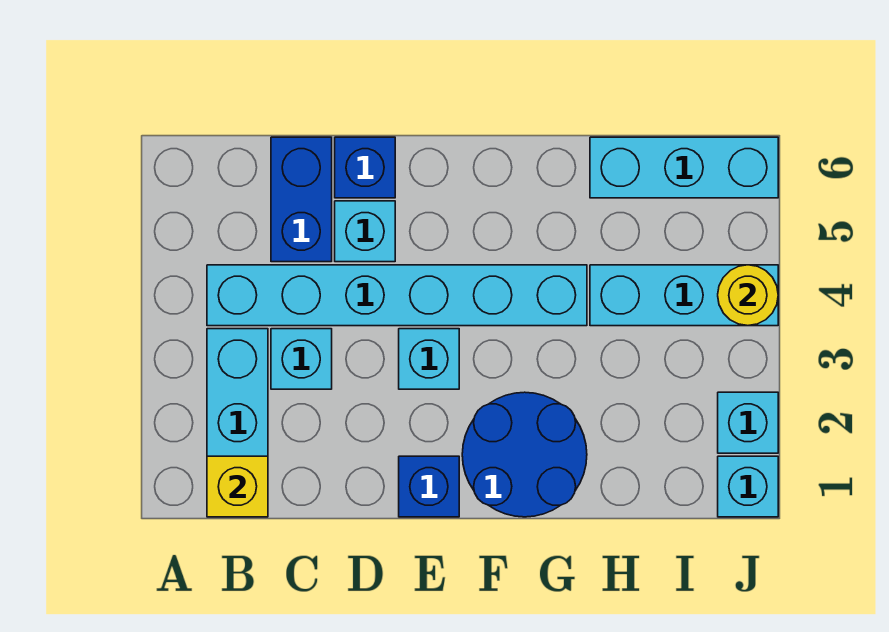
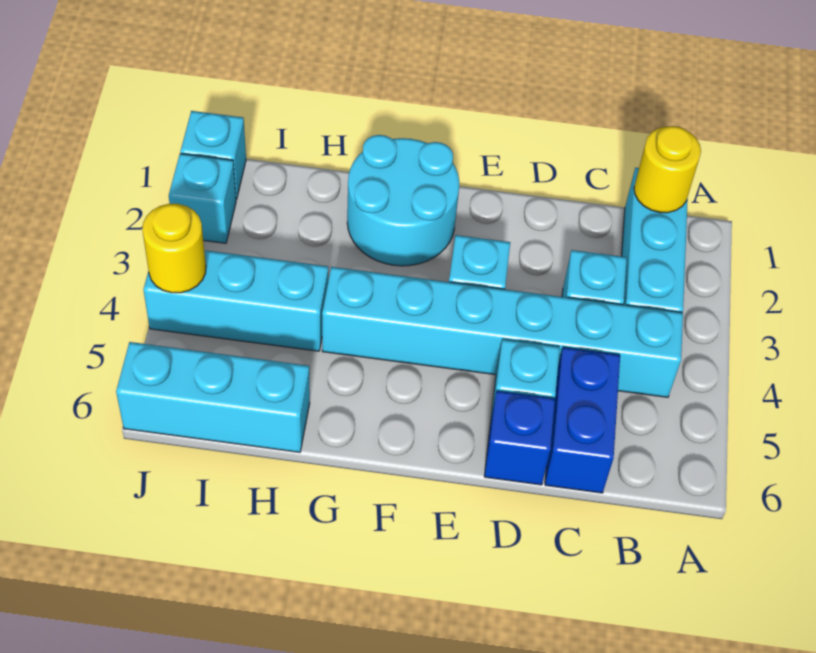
yellow 1x1 brick [207,456,268,517] -> yellow 1x1 round brick [634,126,701,213]
blue 1x1 brick [399,456,459,517] -> none
blue 2x2 round brick [462,392,587,517] -> cyan 2x2 round brick [347,135,459,266]

